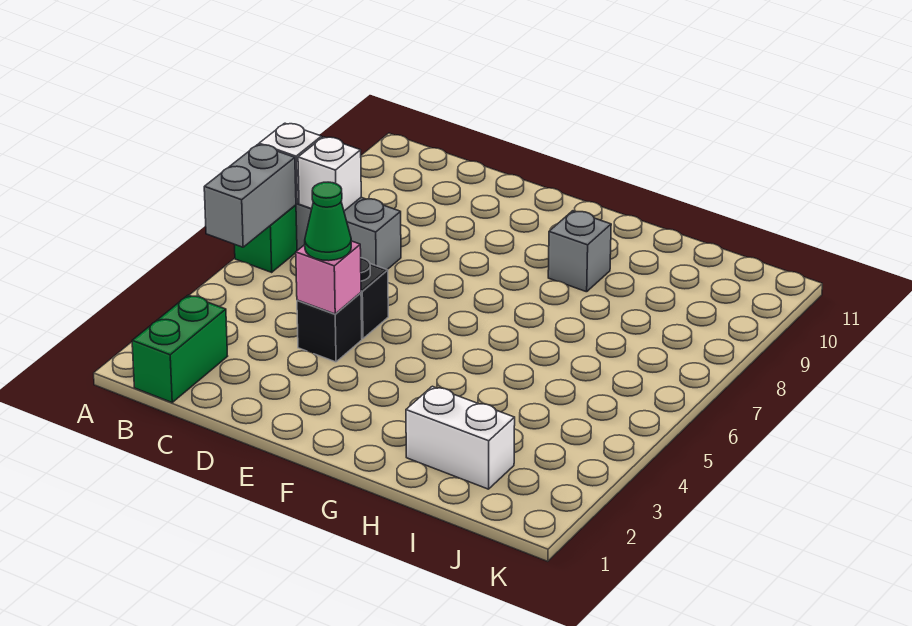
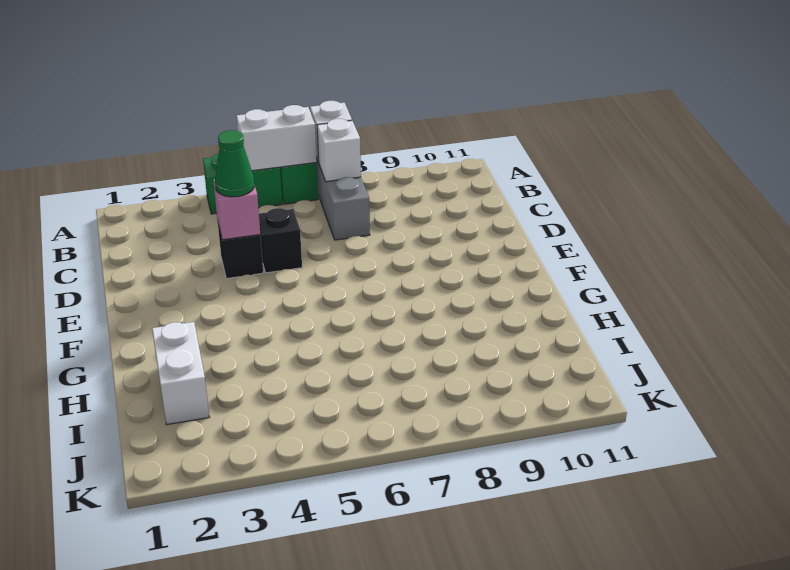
grey 1x2 brick [204,145,296,247] -> white 1x2 brick [236,105,317,171]
green 1x2 brick [132,295,227,402] -> green 1x2 brick moved to [203,153,282,214]
grey 1x1 brick [548,211,611,292] -> none

